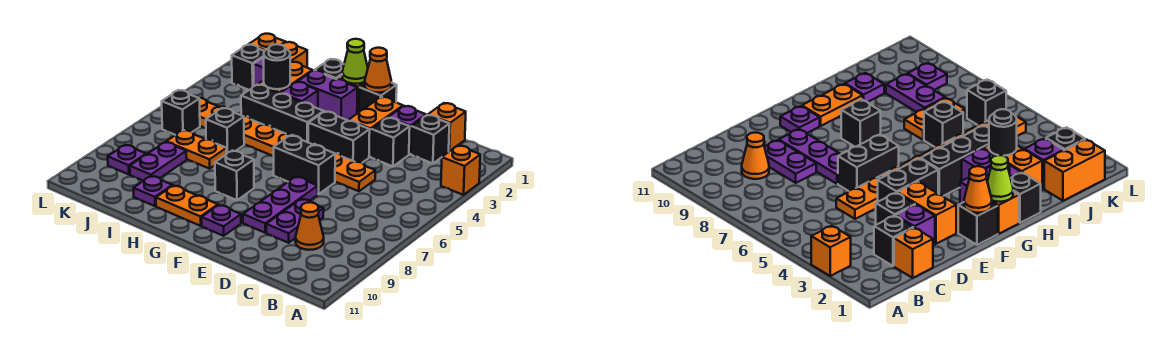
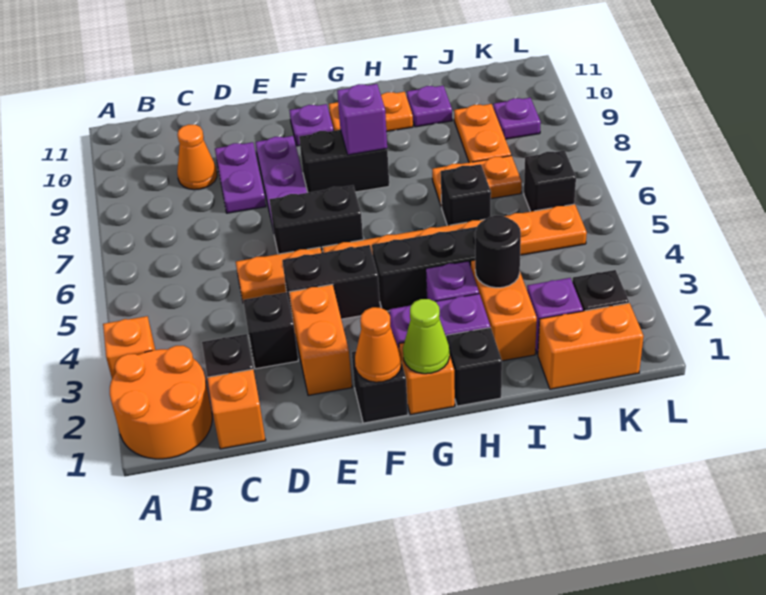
none -> orange 2x2 round brick [110,346,212,459]
purple 1x1 brick [388,106,426,154] -> purple 1x1 brick moved to [337,84,387,155]
black 1x1 brick [215,151,254,200] -> black 1x2 brick [299,130,389,193]
purple 1x2 plate [130,142,187,181] -> orange 1x2 plate [454,104,511,162]

